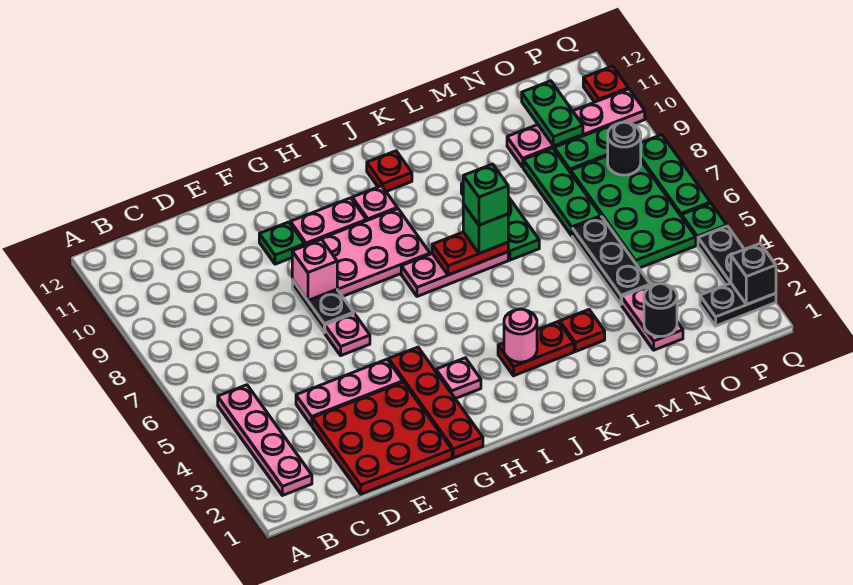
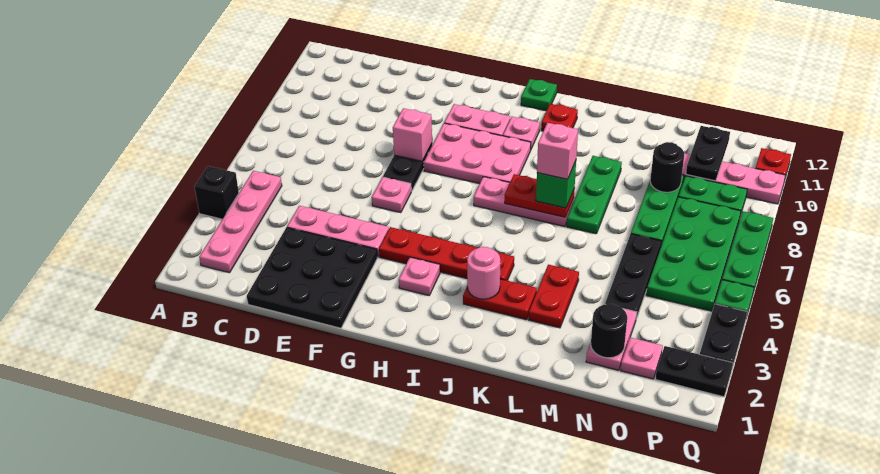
red 3x3 plate [312,382,452,494] -> black 3x3 plate [247,227,377,328]
green 1x1 plate [259,222,305,264] -> green 1x1 plate moved to [521,79,557,111]
red 1x4 plate [389,347,483,458] -> red 1x4 plate turned to [379,227,514,281]
green 1x1 brick [463,164,508,225] -> pink 1x1 brick [537,123,578,179]
red 1x1 plate [560,310,605,352] -> red 1x2 plate [529,265,579,328]
none -> pink 1x1 plate [621,338,663,379]
green 1x2 plate [522,81,583,146] -> black 1x2 plate [686,126,730,181]
black 1x1 round brick [608,122,641,175] -> black 1x1 round brick moved to [650,142,684,192]
black 1x1 brick [731,244,776,304] -> black 1x1 brick moved to [195,166,239,219]

